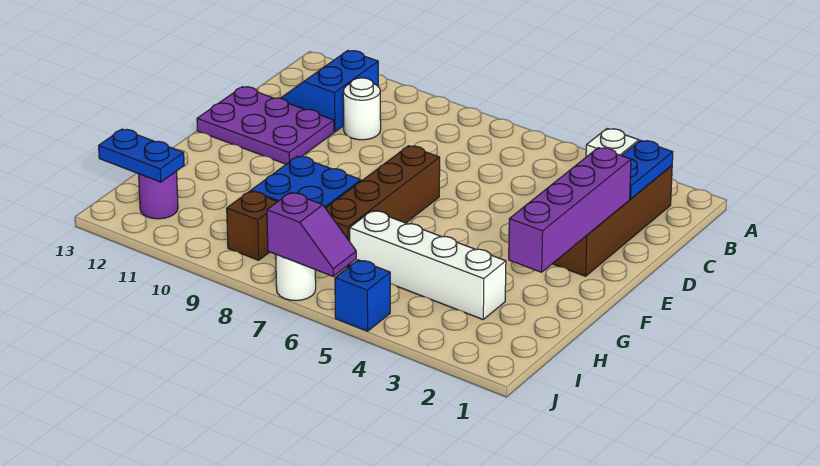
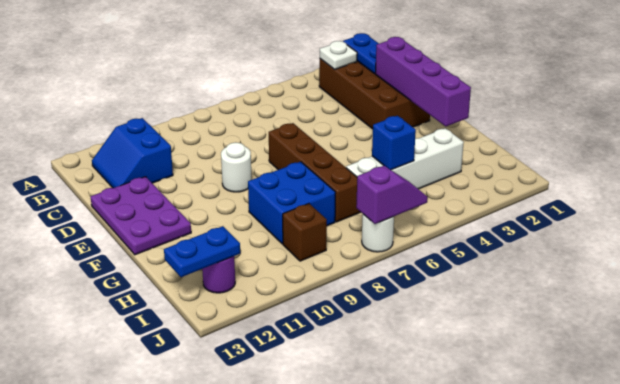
white 1x1 round brick [343,78,381,140] -> white 1x1 round brick moved to [221,142,252,192]
purple 2x3 plate [197,87,334,164] -> purple 2x3 plate turned to [91,177,191,255]
blue 1x1 brick [335,260,390,331] -> blue 1x1 brick moved to [372,116,416,170]

